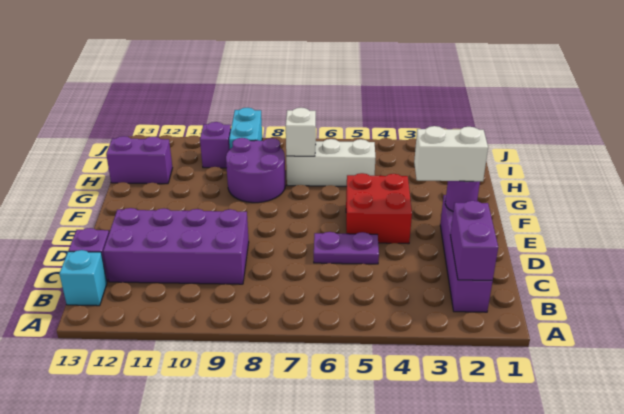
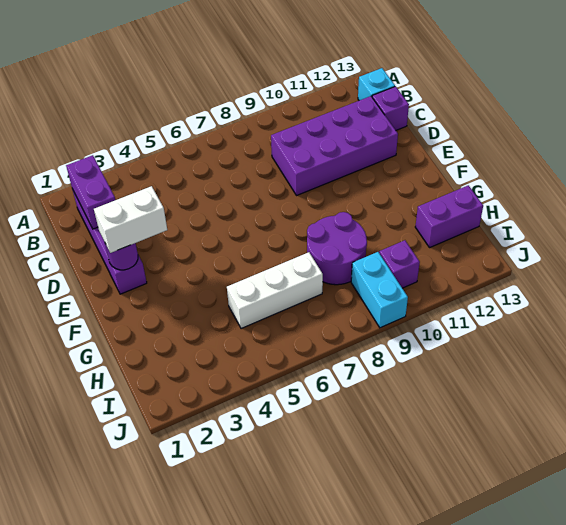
purple 1x2 plate [314,232,379,264] -> none
red 2x2 brick [346,173,412,244] -> none
white 1x1 brick [286,108,316,156] -> none

